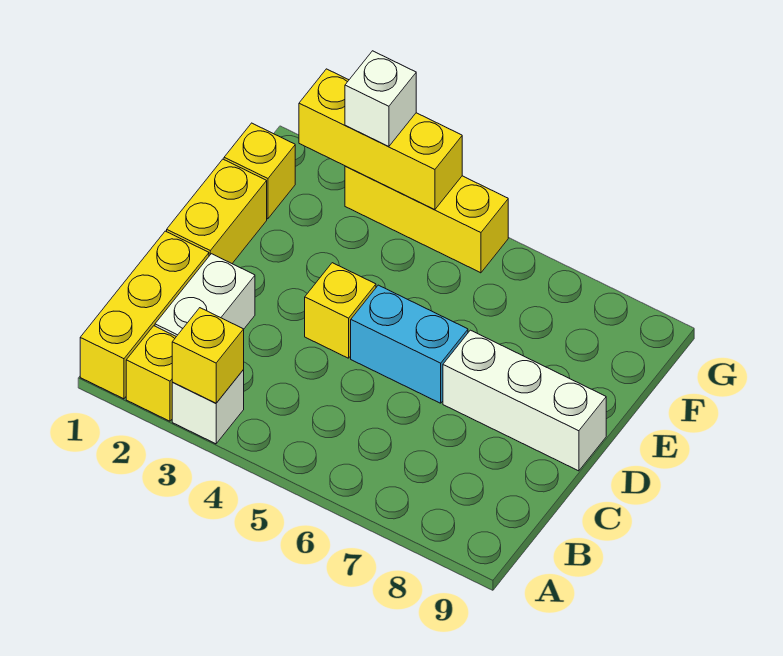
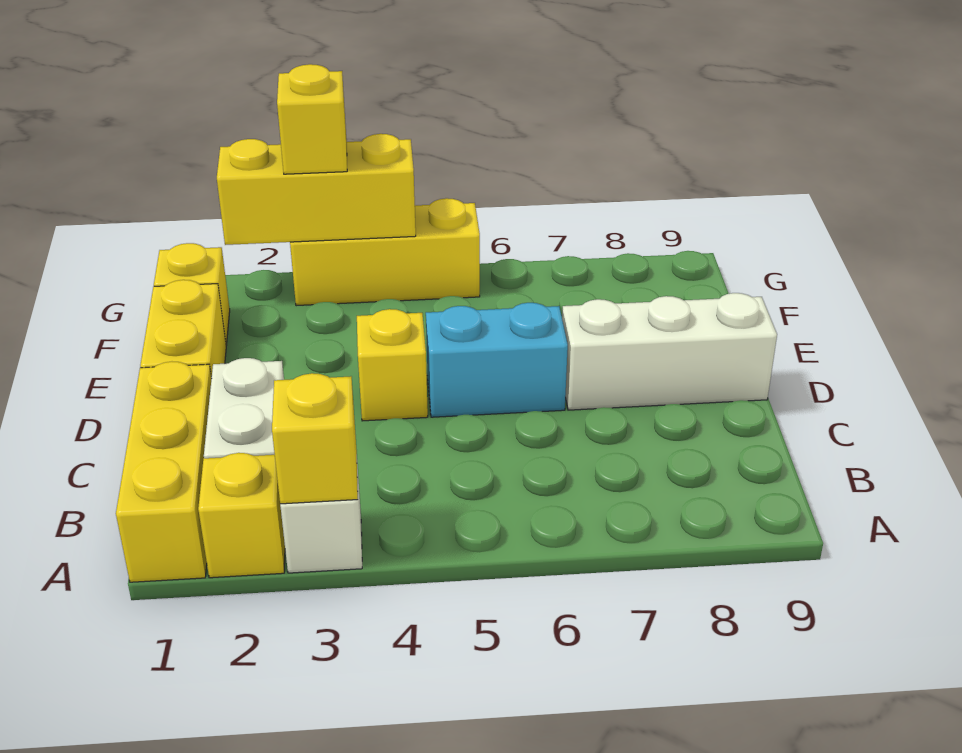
white 1x1 brick [345,51,416,146] -> yellow 1x1 brick [277,64,347,174]

